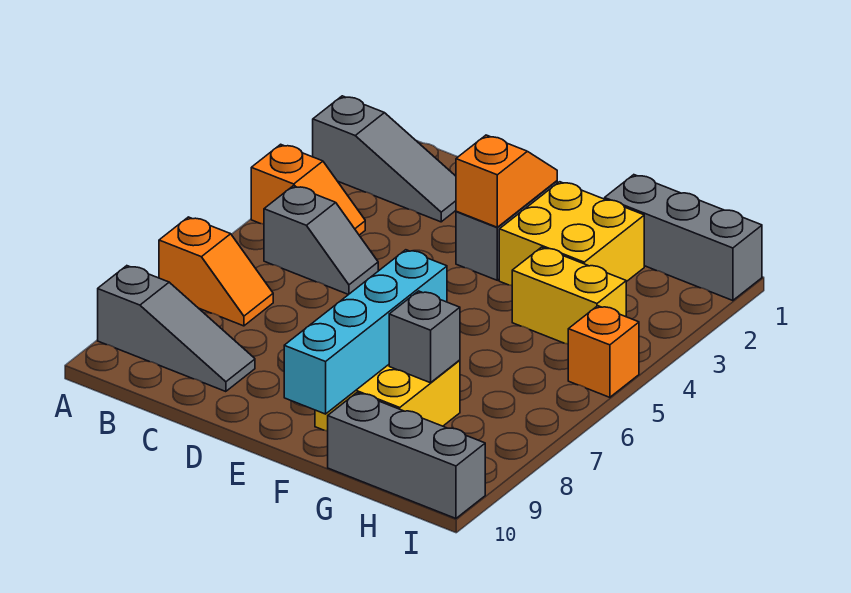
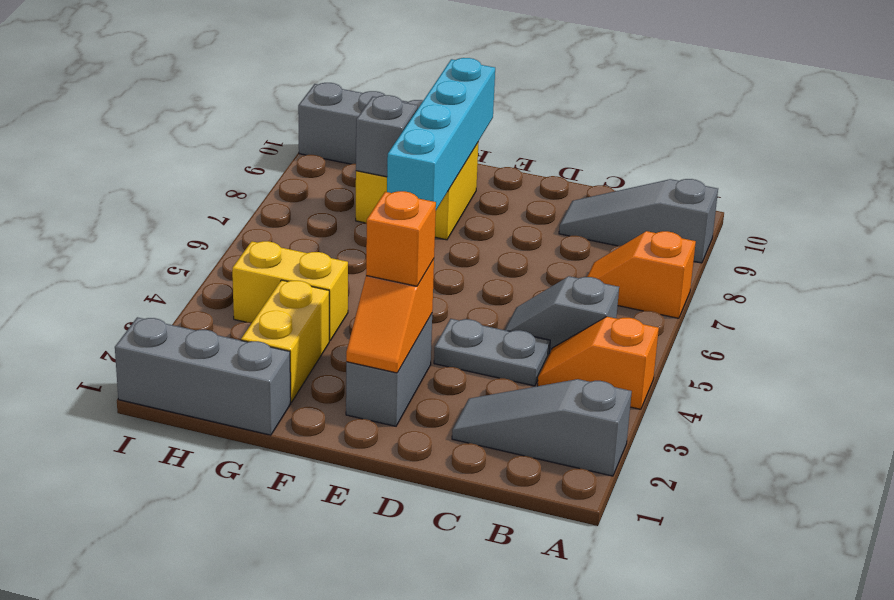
none -> grey 1x2 plate [434,319,550,386]
yellow 2x2 brick [499,182,644,286] -> yellow 1x2 brick [241,280,329,402]
orange 1x1 brick [568,306,639,397] -> orange 1x1 brick moved to [366,191,436,286]

